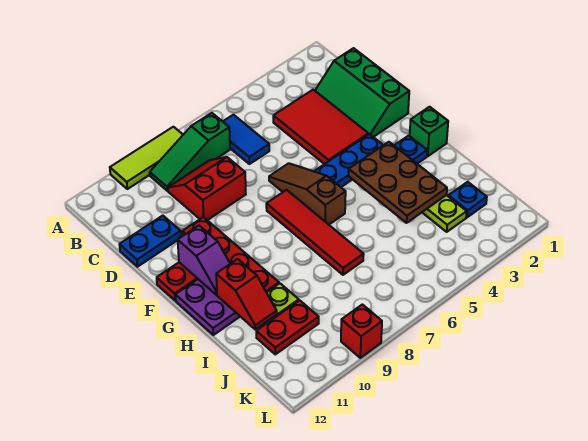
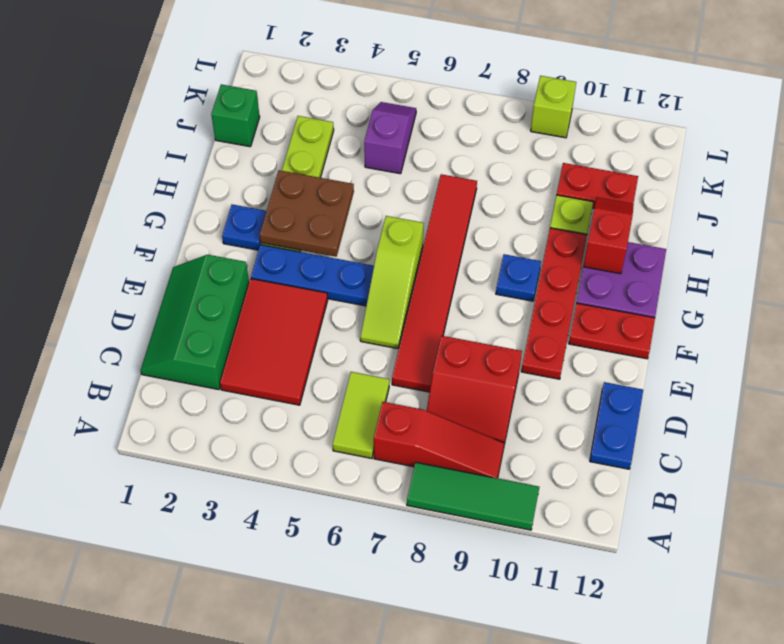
lime 1x3 tile [110,127,183,189] -> green 1x3 tile [407,462,539,530]
blue 1x2 tile [223,115,269,164] -> lime 1x2 tile [333,372,389,458]
green 1x3 slope [150,113,230,191] -> red 1x3 slope [374,402,505,478]
green 2x3 slope [315,48,409,137] -> green 2x3 slope turned to [141,255,249,390]
blue 1x2 plate [119,216,181,267] -> blue 1x2 plate turned to [590,382,643,469]
brown 1x3 slope [269,163,346,225] -> lime 1x3 slope [360,216,423,349]
red 1x4 tile [266,190,364,275] -> red 1x6 tile [392,174,477,392]
purple 1x2 slope [178,226,230,295] -> purple 1x2 slope moved to [364,102,416,174]
green 1x1 brick [410,107,448,156] -> green 1x1 brick moved to [211,84,260,147]
brown 2x3 plate [349,142,447,223] -> brown 2x2 plate [260,170,354,257]
blue 1x1 plate [448,182,487,217] -> blue 1x1 plate moved to [496,254,541,301]
red 1x1 brick [341,304,382,358] -> lime 1x1 brick [531,76,576,138]

